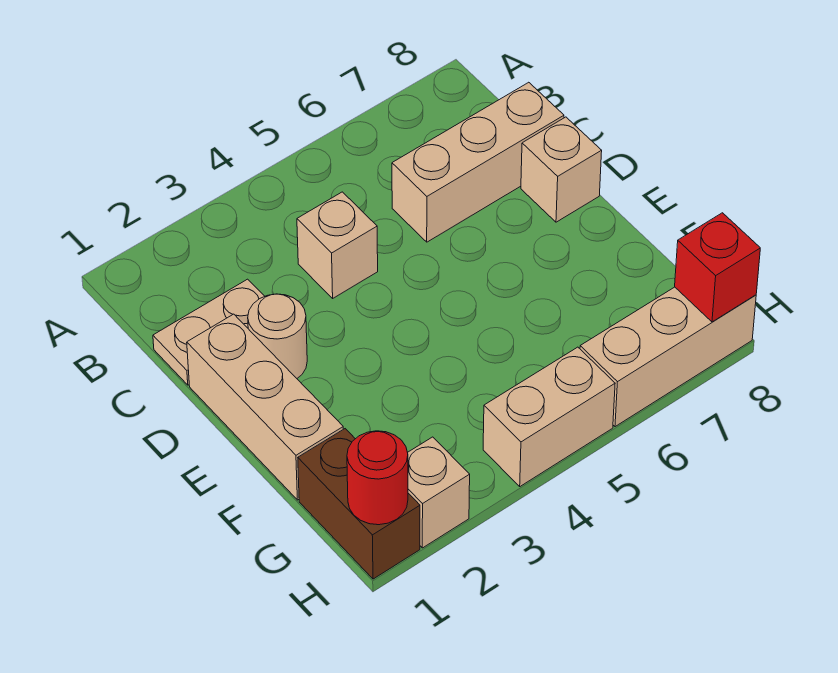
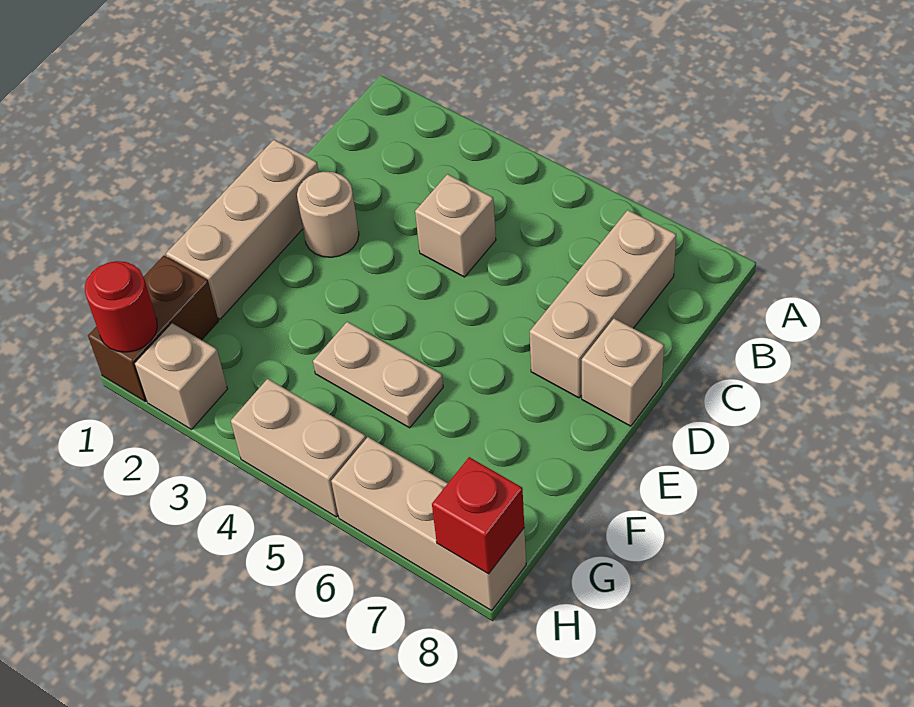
tan 1x2 plate [153,279,265,385] -> tan 1x2 plate moved to [313,322,443,428]
tan 1x3 brick [392,82,564,242] -> tan 1x3 brick turned to [530,210,676,398]

